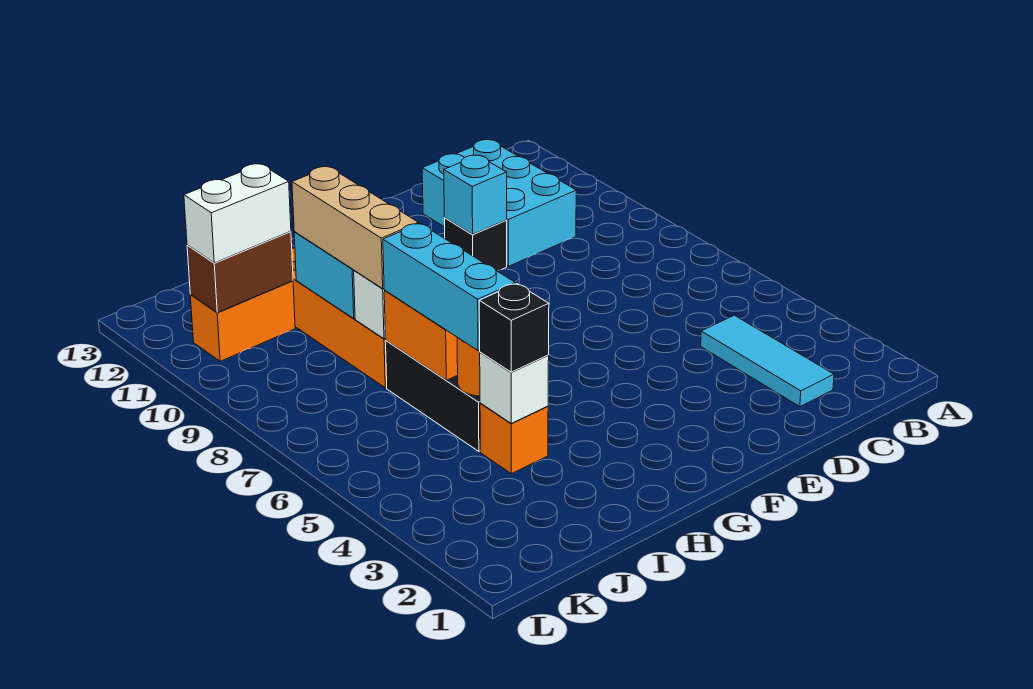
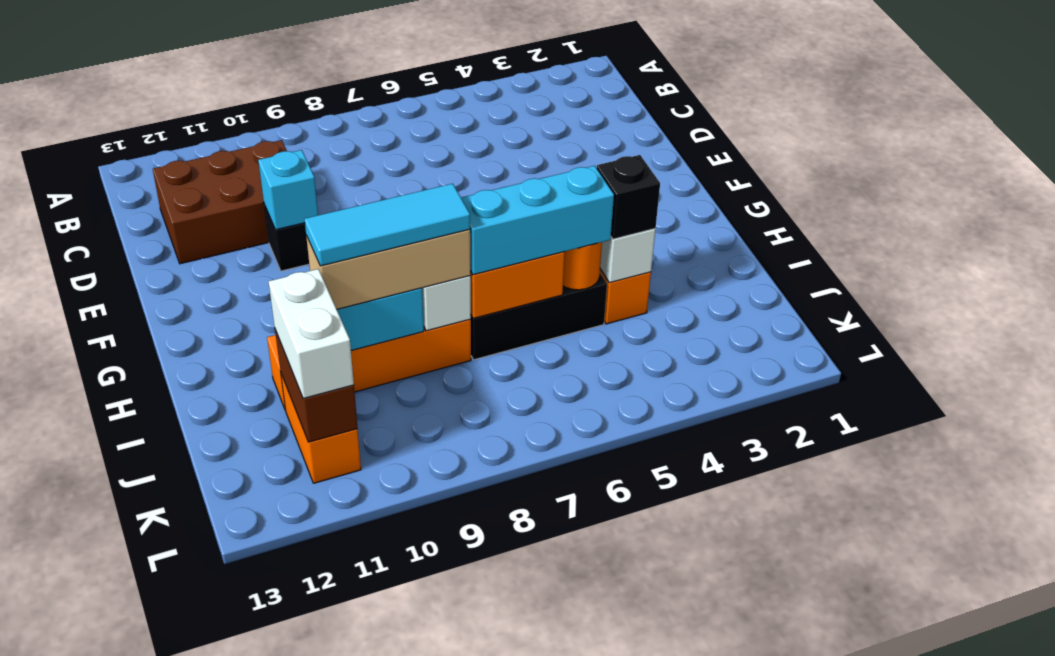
cyan 1x3 tile [701,315,834,407] -> cyan 1x3 tile moved to [305,184,470,266]
cyan 2x3 brick [422,140,576,266] -> brown 2x3 brick [153,140,287,264]

